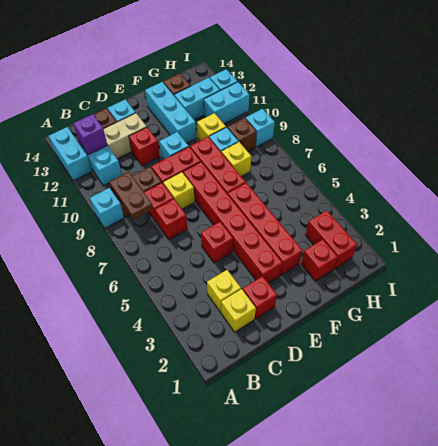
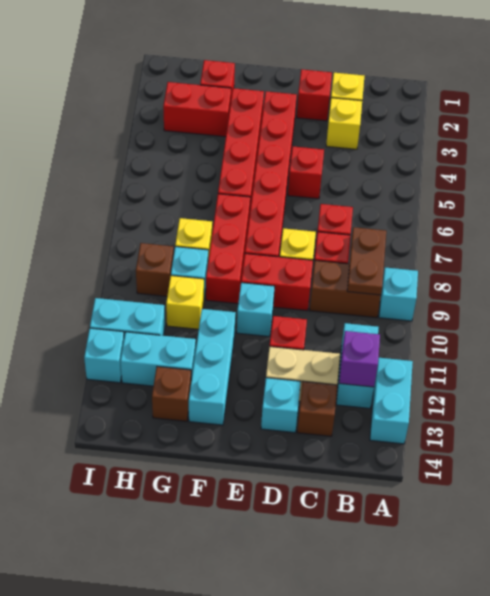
red 1x2 brick [305,211,357,269] -> red 1x2 brick turned to [163,82,231,137]
cyan 1x1 brick [246,109,275,147] -> none

